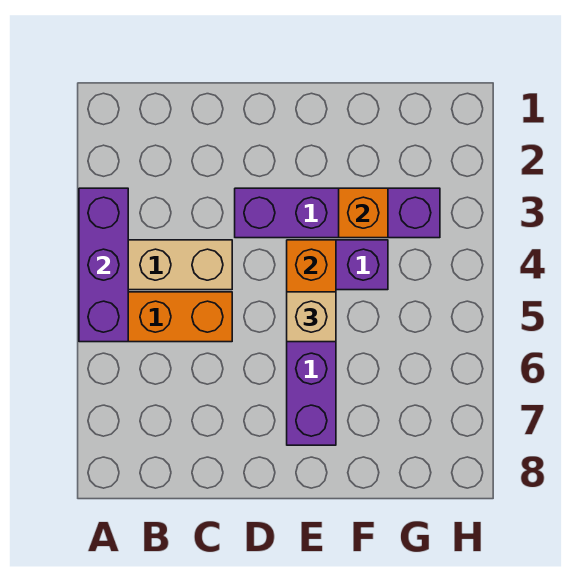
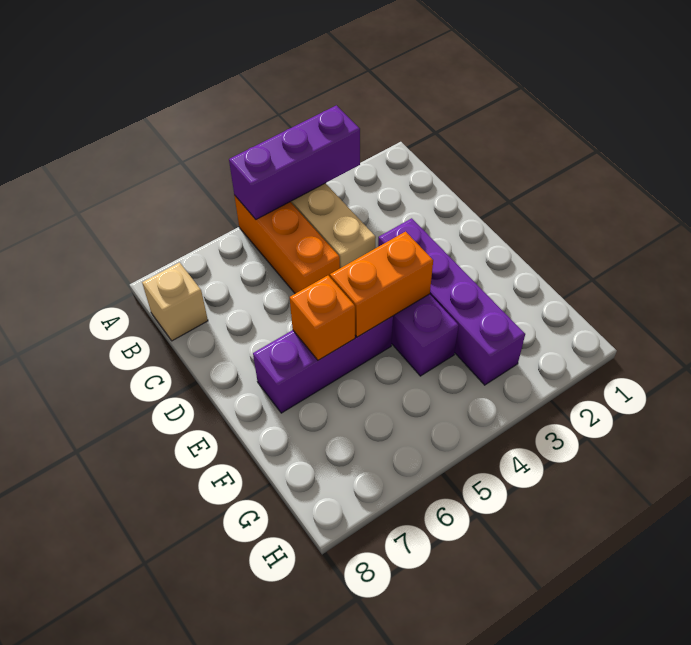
tan 1x1 brick [287,292,336,342] -> tan 1x1 brick moved to [142,263,208,341]
orange 1x1 brick [339,188,388,238] -> orange 1x1 brick moved to [290,276,355,360]

